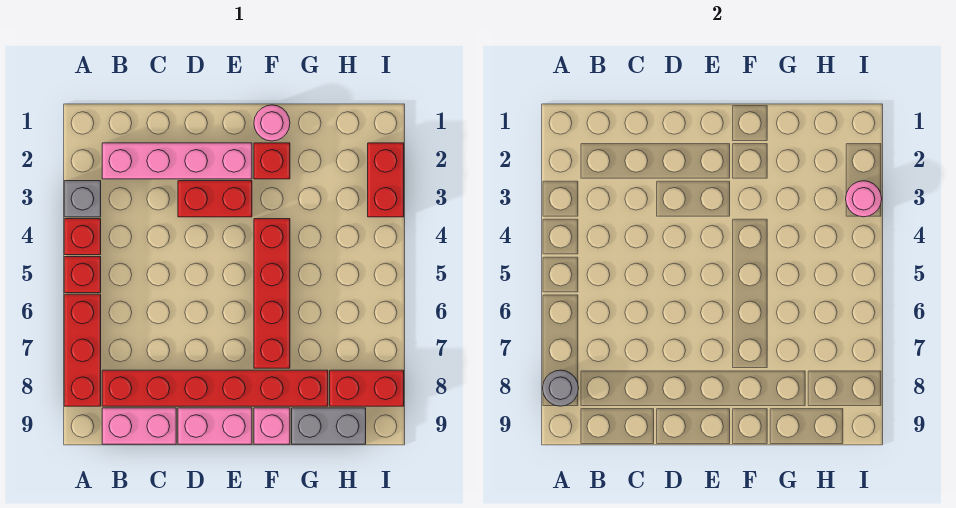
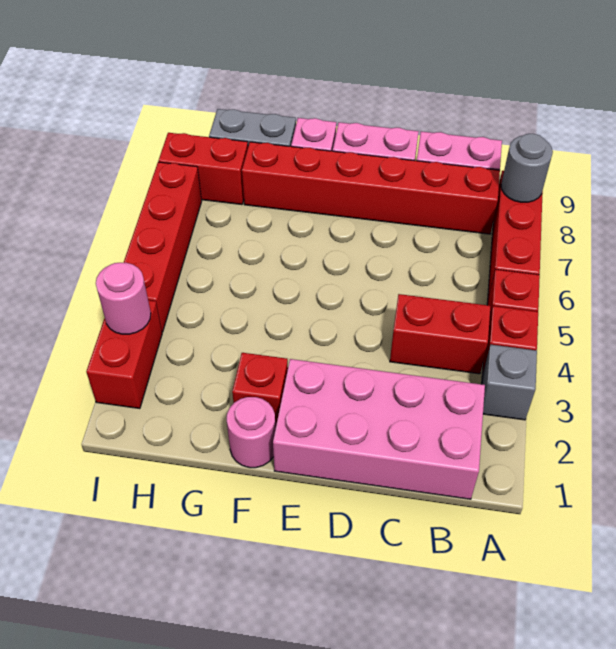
pink 1x4 brick [102,143,252,179] -> pink 2x4 brick [273,359,485,499]
red 1x2 brick [178,181,252,217] -> red 1x2 brick moved to [390,294,490,374]
red 1x4 brick [254,219,290,368] -> red 1x4 brick moved to [124,162,202,332]

